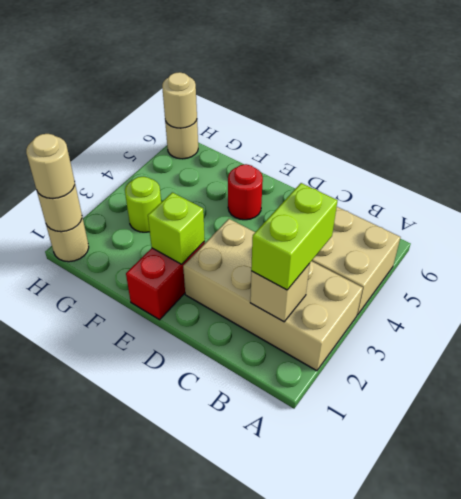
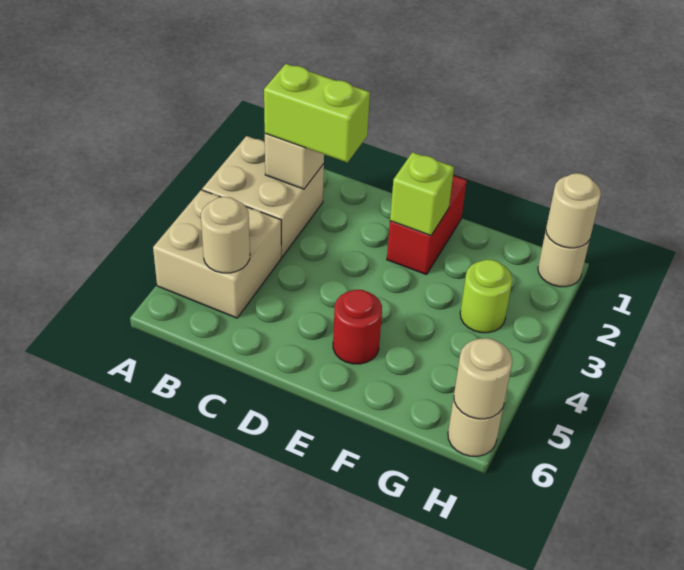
tan 2x4 brick [183,219,363,371] -> tan 2x2 brick [202,136,324,257]
lime 1x2 brick [251,183,338,290] -> lime 1x2 brick turned to [264,64,370,163]
tan 1x1 round brick [26,134,75,198] -> tan 1x1 round brick moved to [201,197,250,273]

